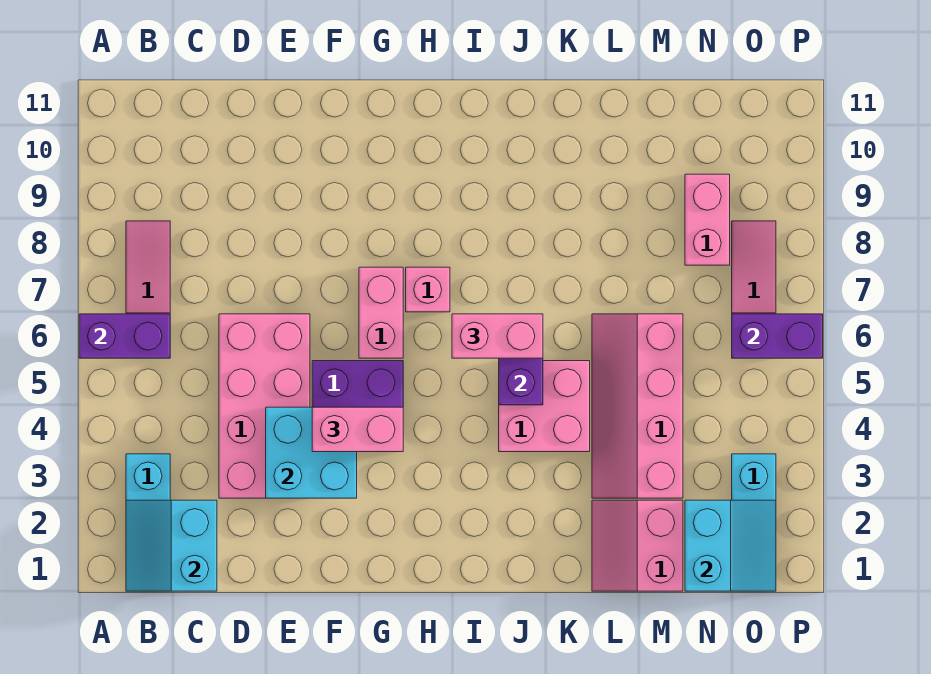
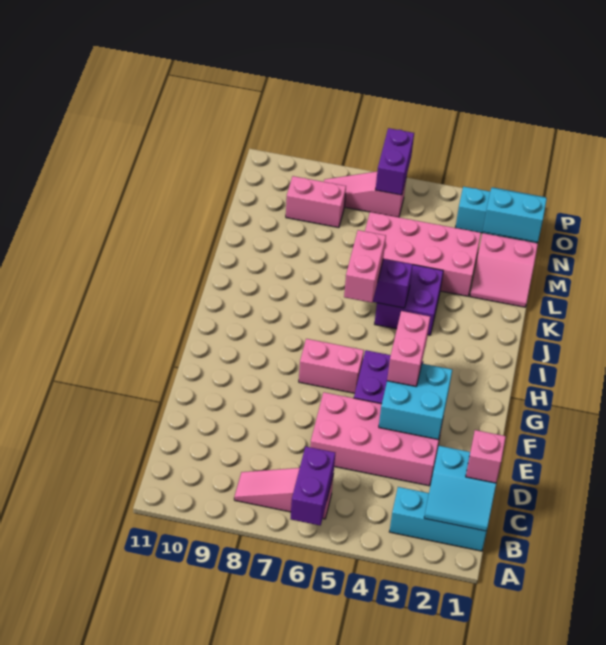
pink 1x1 brick [406,267,450,312] -> pink 1x1 brick moved to [466,430,506,483]
pink 2x2 brick [499,361,590,452] -> purple 2x2 brick [375,265,443,335]
pink 2x4 slope [592,314,683,498] -> pink 2x4 brick [365,212,481,296]

